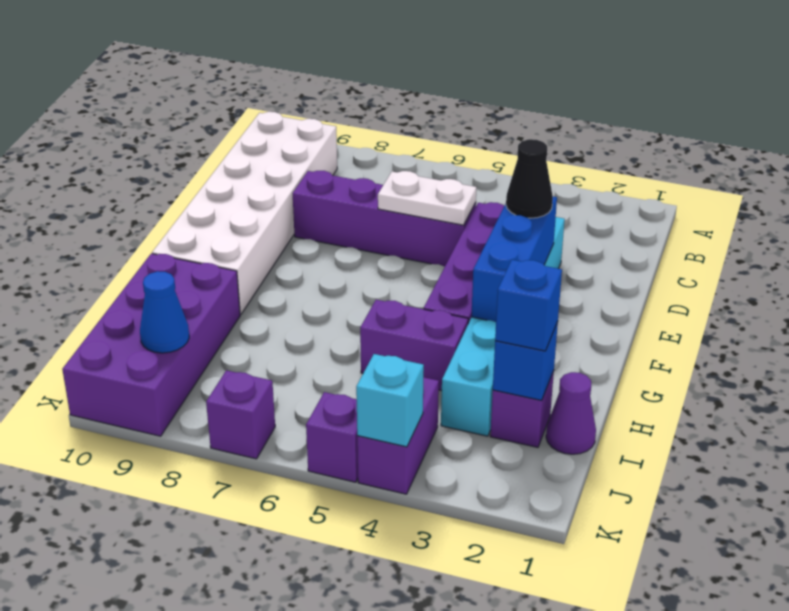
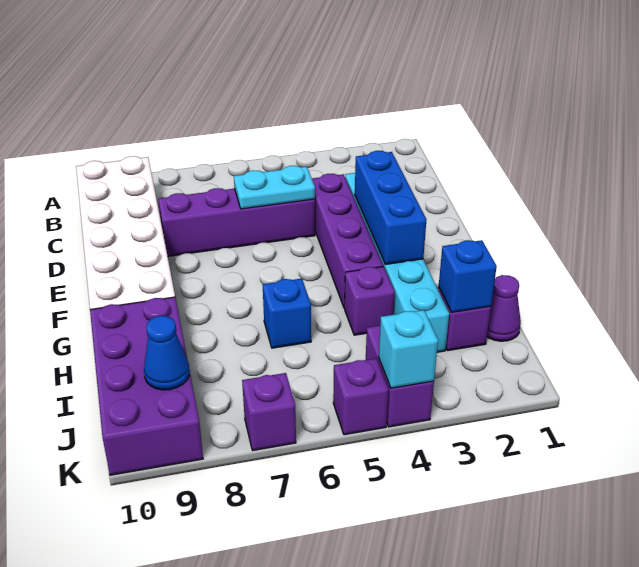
white 1x2 plate [378,171,476,225] -> cyan 1x2 plate [234,166,315,209]
black 1x1 cone [506,139,553,218] -> none
purple 1x2 brick [360,300,468,391] -> purple 1x1 brick [345,266,395,335]
blue 1x1 brick [495,260,562,351] -> blue 1x1 brick moved to [263,279,311,348]

